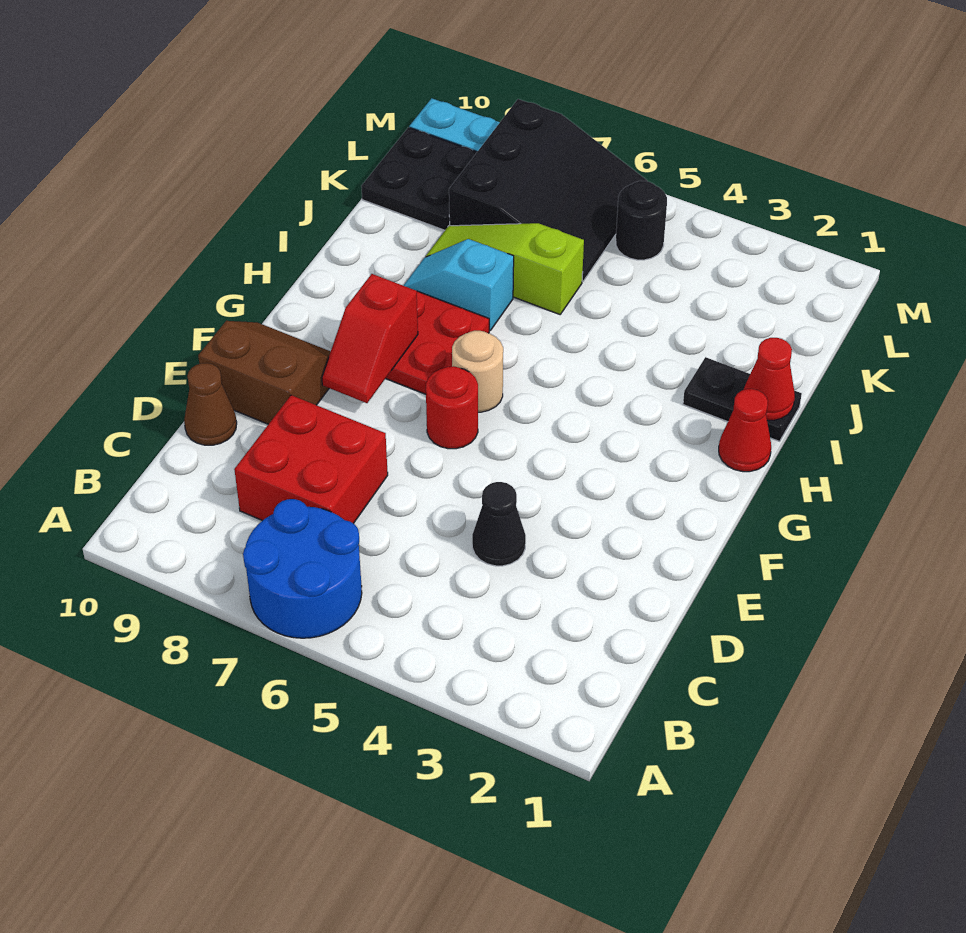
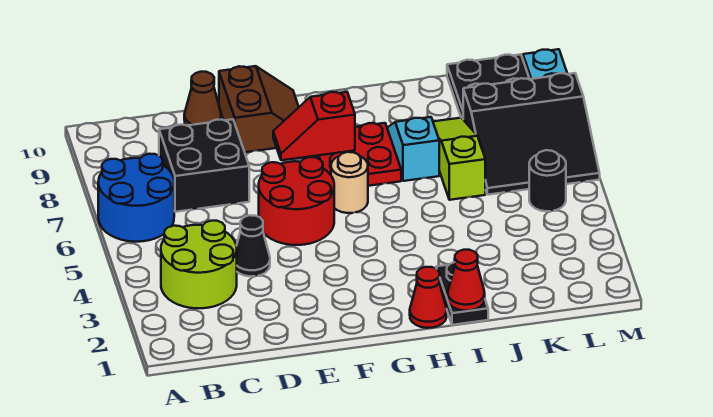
none -> lime 2x2 round brick [161,221,237,308]
red 2x2 brick [234,395,388,524] -> black 2x2 brick [159,119,249,212]
red 1x1 round brick [426,366,478,449] -> red 2x2 round brick [259,157,334,245]

